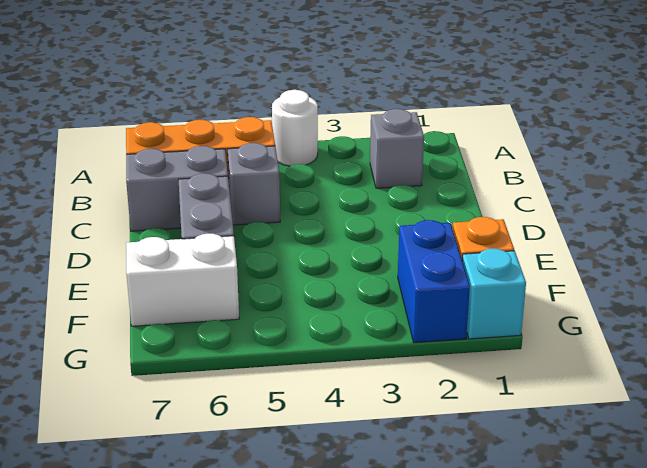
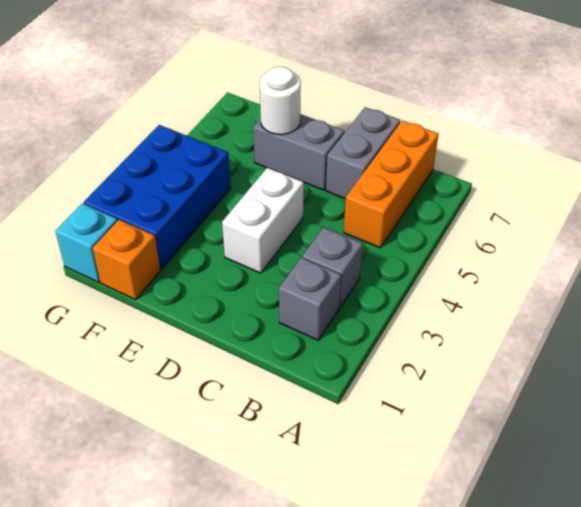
white 1x1 round brick [272,90,318,166] -> white 1x1 round brick moved to [260,67,301,135]
grey 1x1 brick [228,143,280,225] -> grey 1x1 brick moved to [302,227,363,308]
blue 1x2 brick [398,220,470,343] -> blue 2x3 brick [84,125,231,269]
white 1x2 brick [126,234,239,326] -> white 1x2 brick moved to [222,168,304,273]

